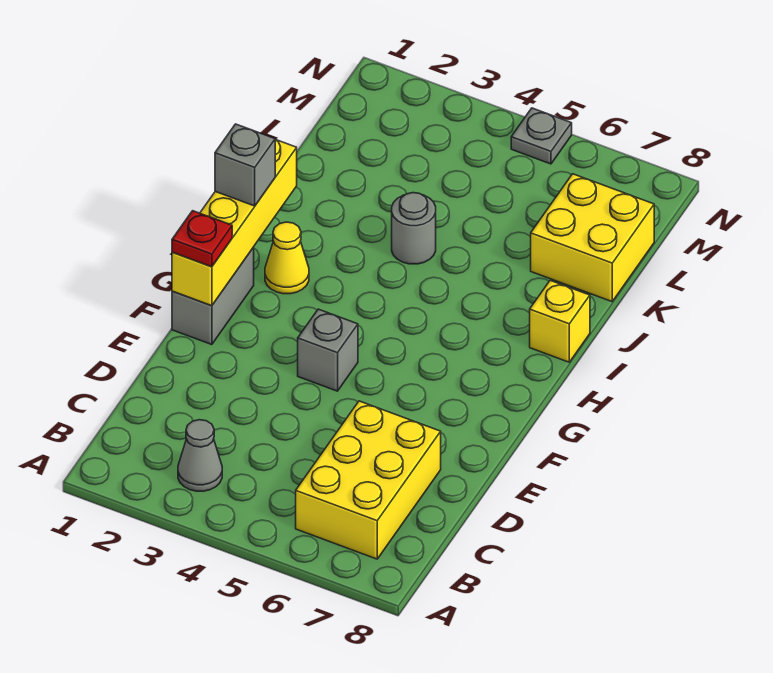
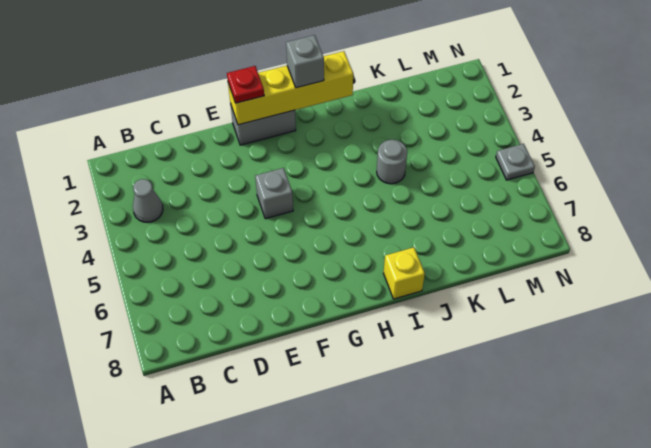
yellow 2x3 brick [296,401,441,559] -> none
yellow 1x1 cone [265,222,309,294] -> none
yellow 2x2 brick [531,174,654,302] -> none

